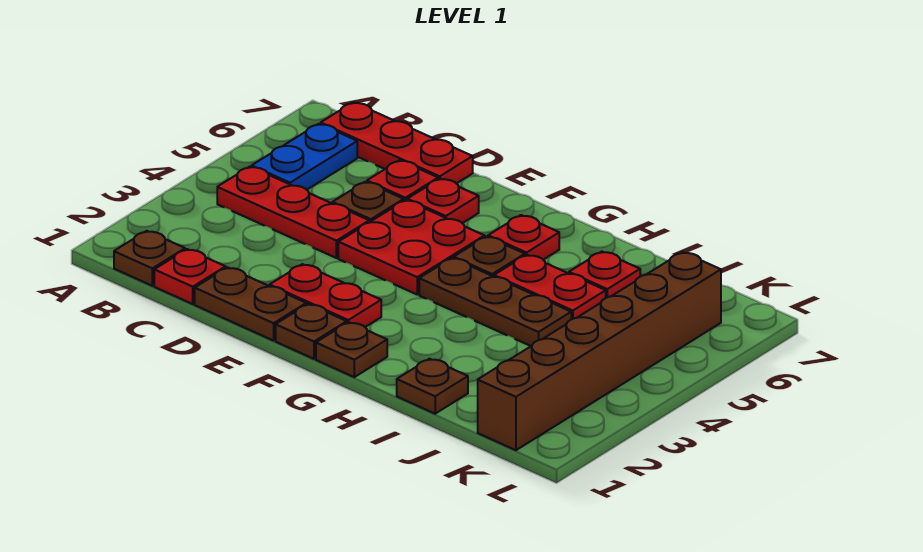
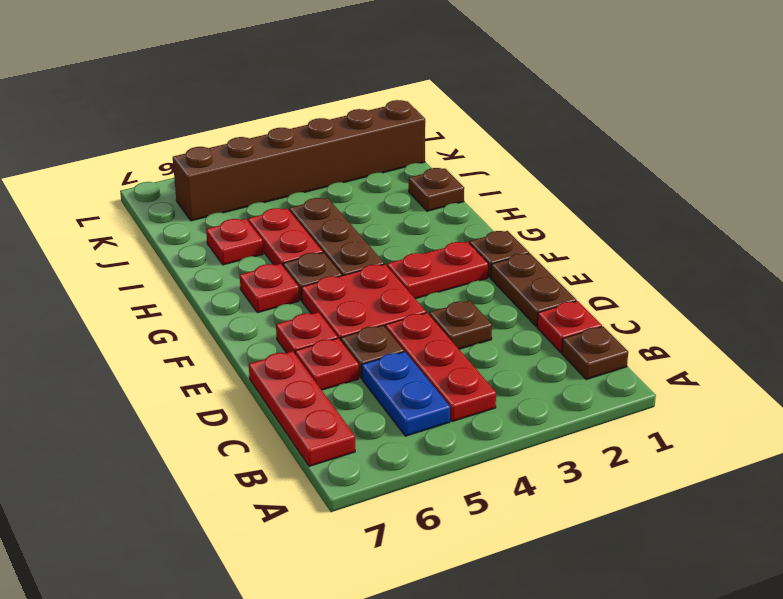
blue 1x2 plate [252,124,357,190] -> blue 1x2 plate turned to [362,352,450,436]
red 1x2 plate [270,264,381,327] -> red 1x2 plate turned to [387,242,488,299]
brown 1x1 plate [316,322,387,377] -> brown 1x1 plate moved to [429,301,492,349]

